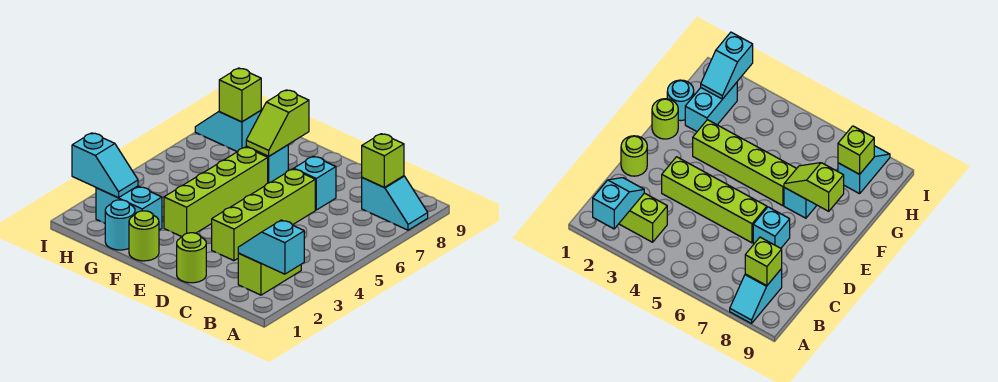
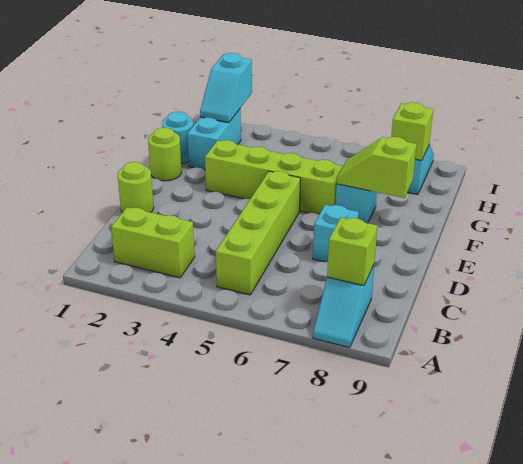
cyan 1x2 slope [238,220,304,274] -> none
lime 1x4 brick [212,169,315,261] -> lime 1x4 brick turned to [216,171,300,295]

